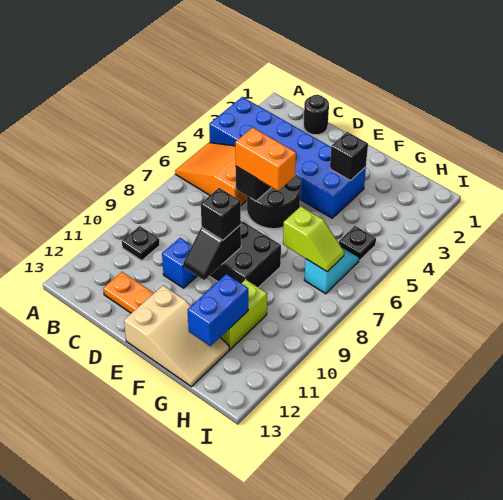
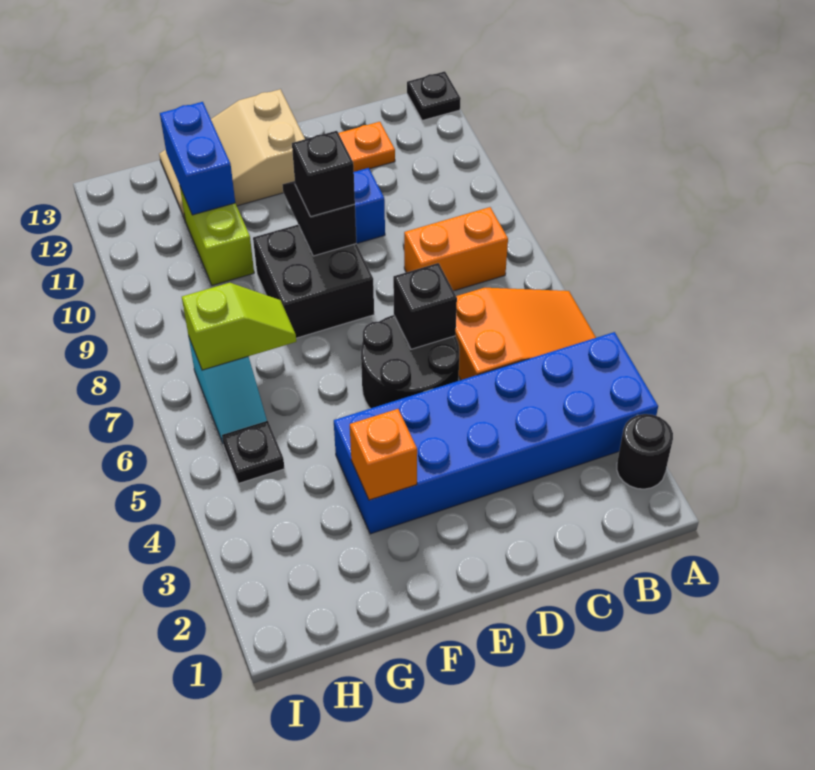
black 1x1 plate [122,226,160,261] -> black 1x1 plate moved to [407,71,461,121]
black 1x1 round brick [304,95,329,135] -> black 1x1 round brick moved to [617,414,673,489]
orange 1x2 brick [235,128,296,191] -> orange 1x2 brick moved to [404,207,508,291]
black 1x1 brick [330,132,368,181] -> orange 1x1 brick [350,409,417,500]
lime 1x2 slope [283,207,344,272] -> lime 1x2 slope turned to [182,283,296,370]

